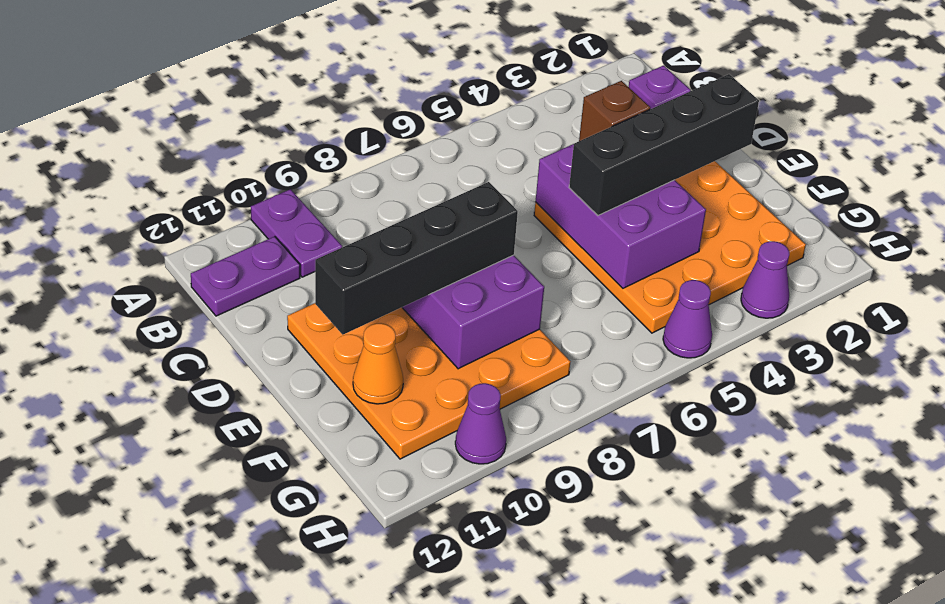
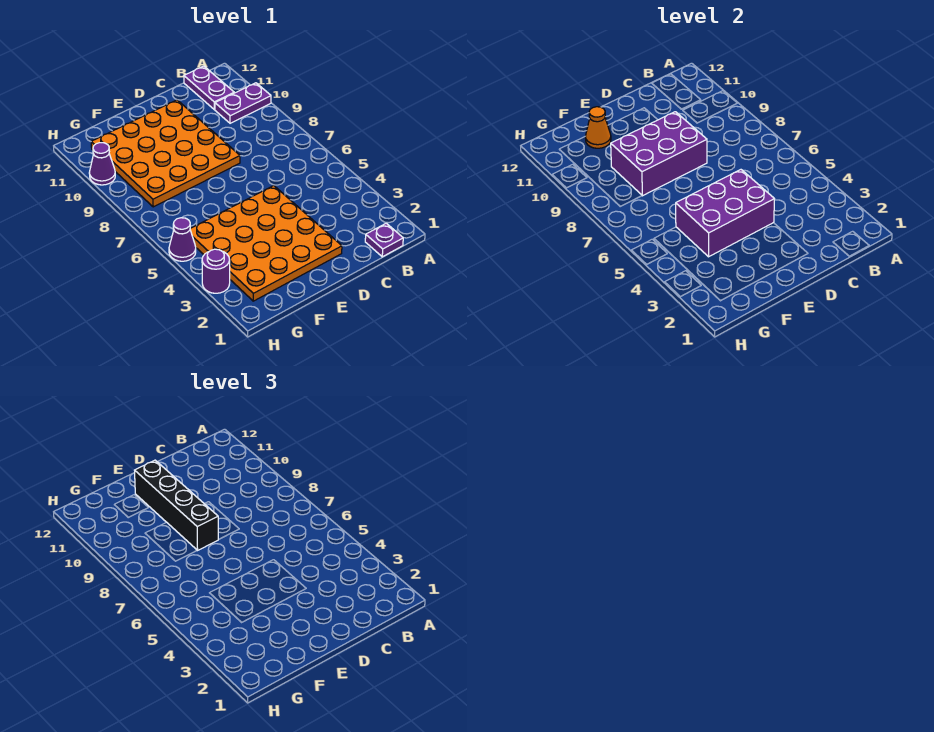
brown 1x1 brick [579,81,650,141] -> none
black 1x4 brick [569,74,759,215] -> none
purple 1x1 cone [741,241,789,318] -> purple 1x1 round brick [202,249,230,293]

